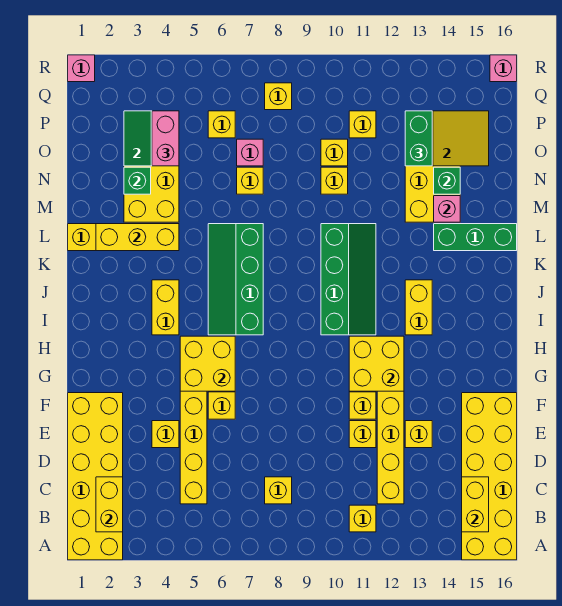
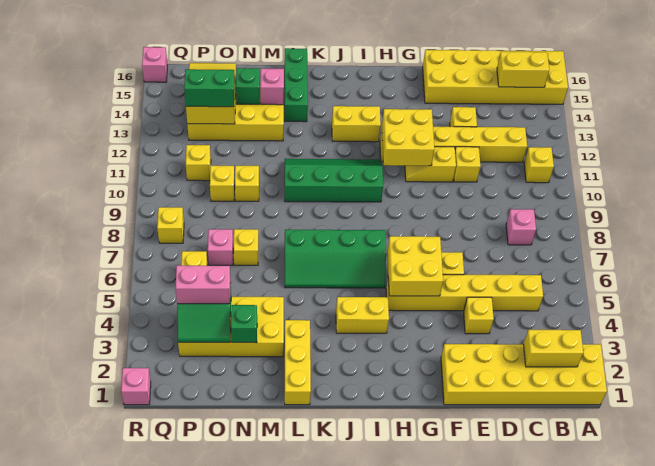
yellow 1x1 brick [265,477,292,504] -> pink 1x1 brick [506,209,536,245]
yellow 1x3 brick [96,224,179,251] -> none

